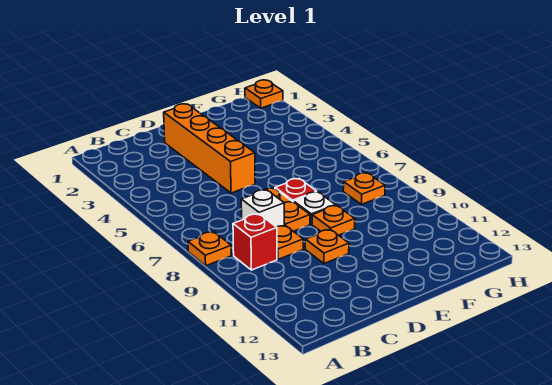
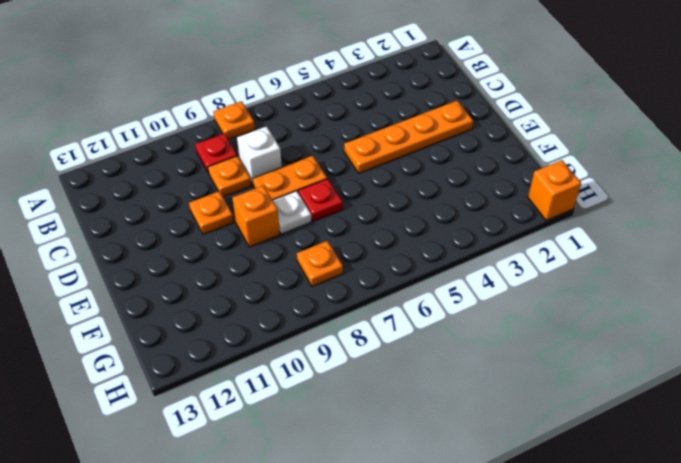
red 1x1 brick [233,214,277,270] -> red 1x1 plate [195,134,237,173]
orange 1x4 brick [164,104,255,193] -> orange 1x4 plate [344,101,473,173]
orange 1x1 plate [312,205,355,235] -> orange 1x1 brick [232,186,280,247]
orange 1x1 plate [245,80,283,108] -> orange 1x1 brick [528,160,581,220]

